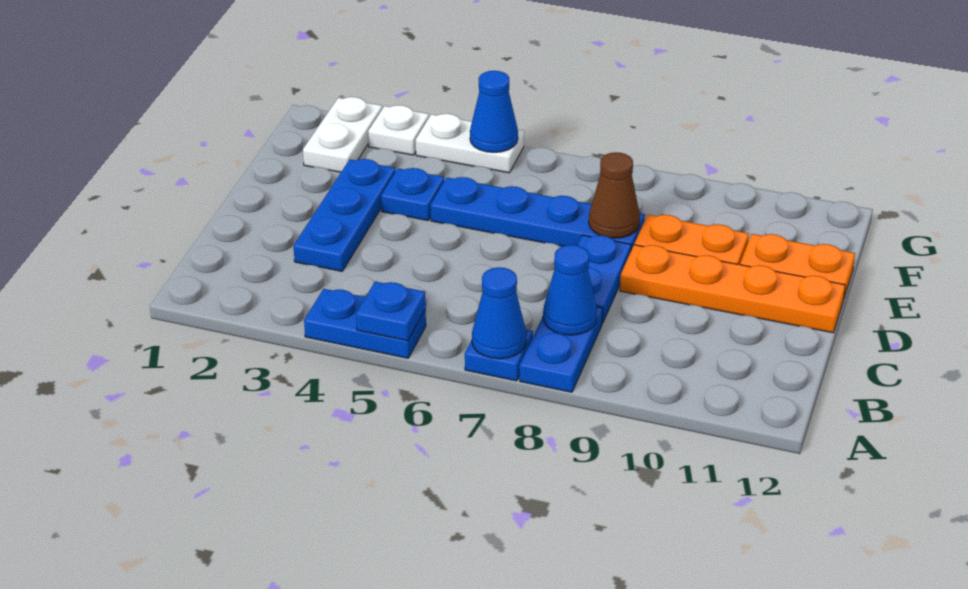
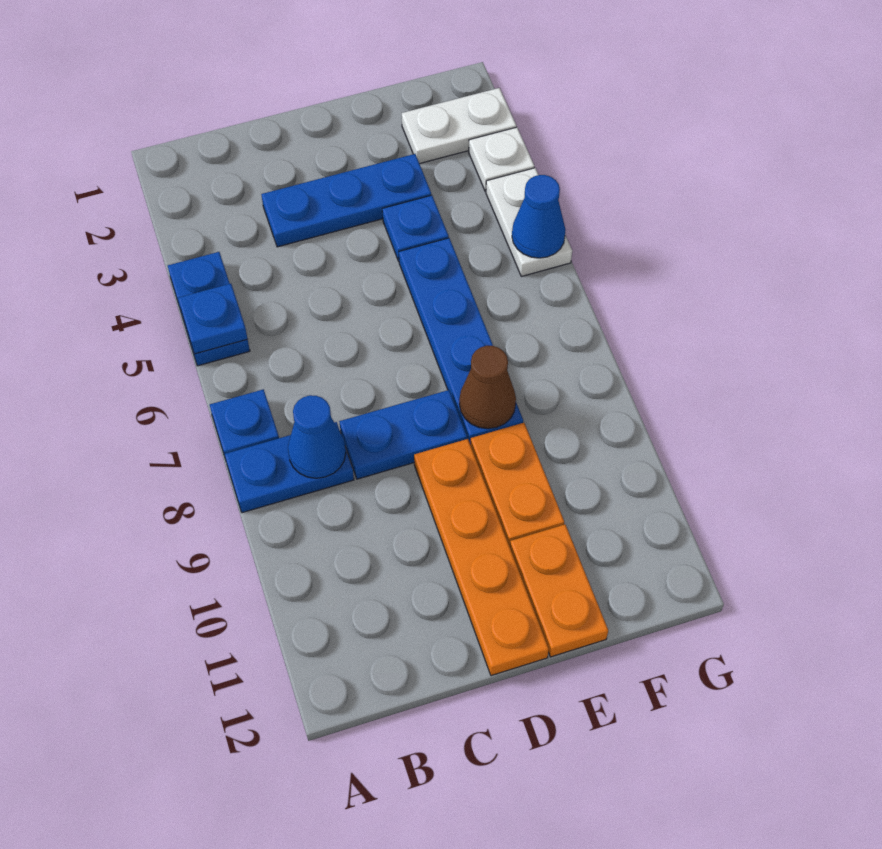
blue 1x1 cone [472,267,526,359] -> none

